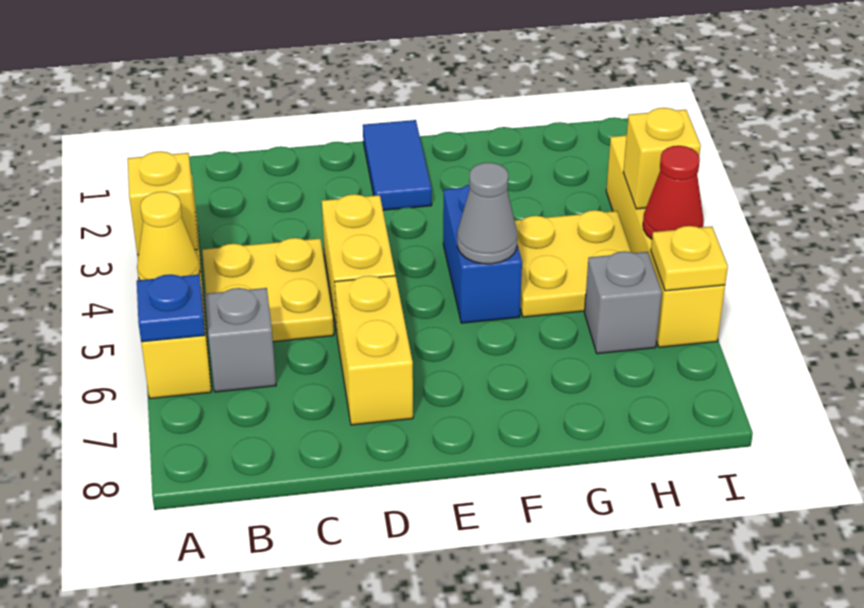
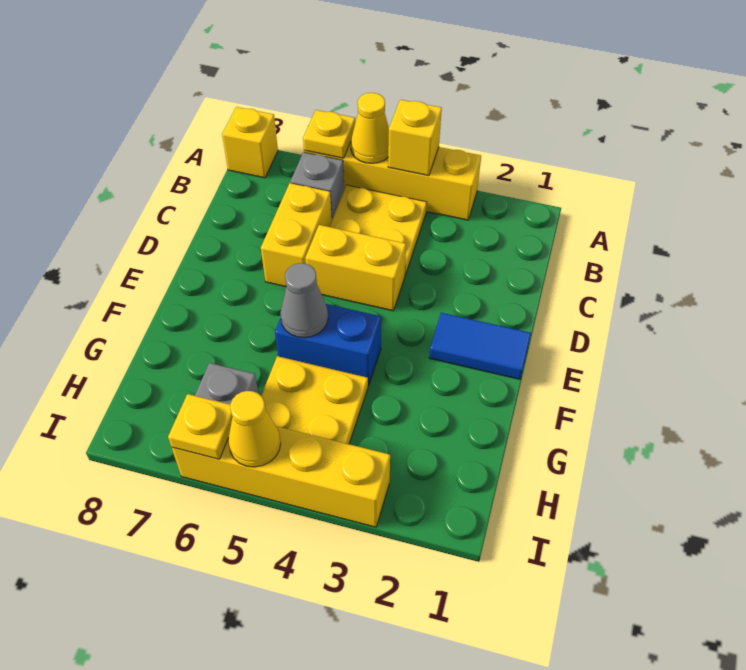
blue 1x1 plate [137,274,205,342] -> yellow 1x1 plate [303,110,355,158]
yellow 1x2 brick [335,276,413,425] -> yellow 1x2 brick turned to [261,183,332,287]
yellow 1x1 brick [623,108,701,209] -> yellow 1x1 brick moved to [222,107,278,178]
red 1x1 cone [643,146,704,239] -> yellow 1x1 cone [228,391,281,467]

